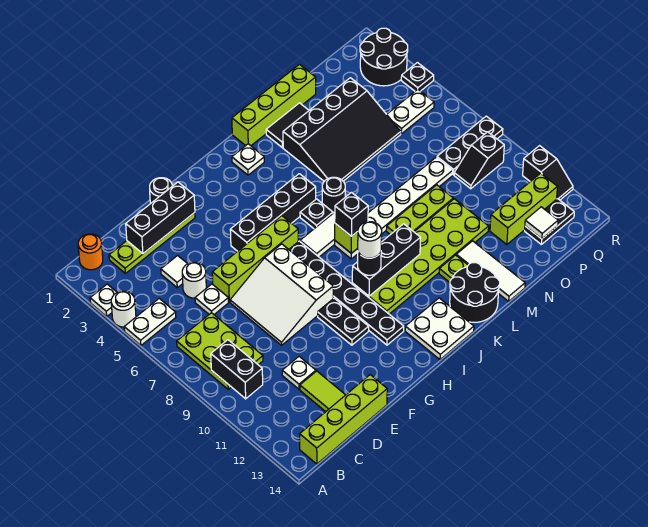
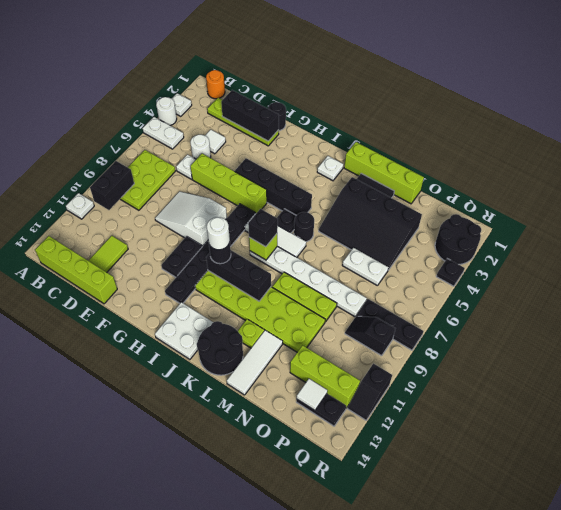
white 1x1 plate [282,357,316,389] -> white 1x1 plate moved to [66,193,94,219]
white 3x3 slope [230,244,333,345] -> white 2x3 slope [155,191,227,247]
white 1x2 plate [387,89,434,134] -> white 1x2 plate moved to [342,248,389,286]

